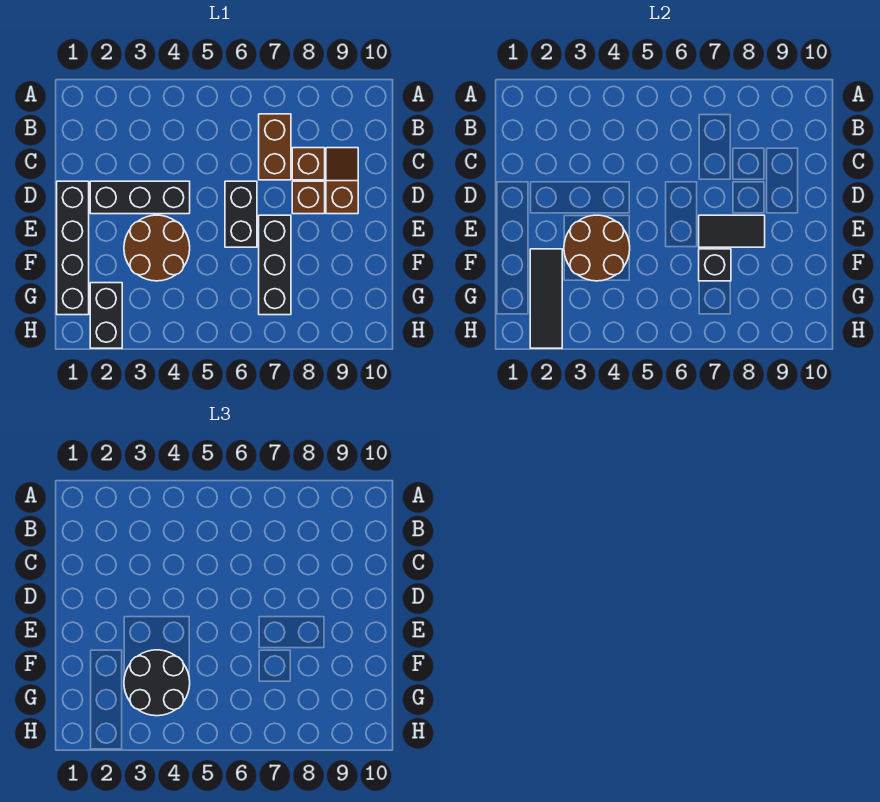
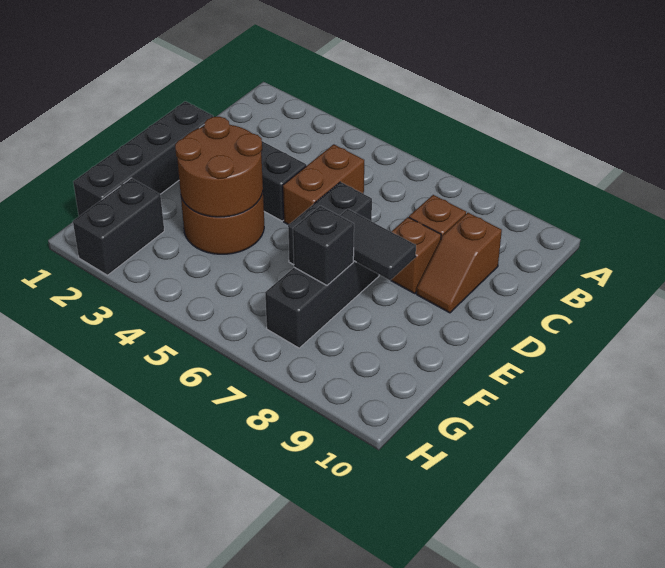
brown 1x2 brick [259,114,291,180] -> brown 1x2 brick moved to [283,144,364,225]
brown 1x2 slope [326,148,358,214] -> brown 1x2 slope turned to [416,213,502,313]
black 1x3 tile [530,249,562,348] -> none
black 2x2 round brick [124,650,190,716] -> none

